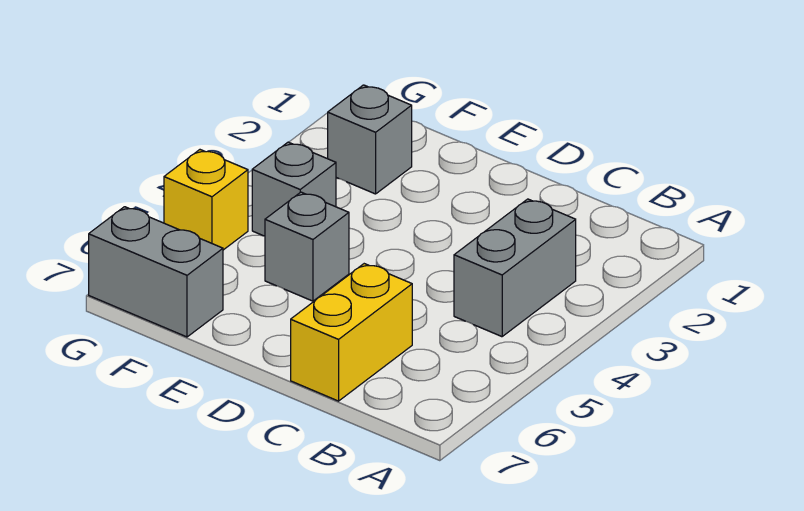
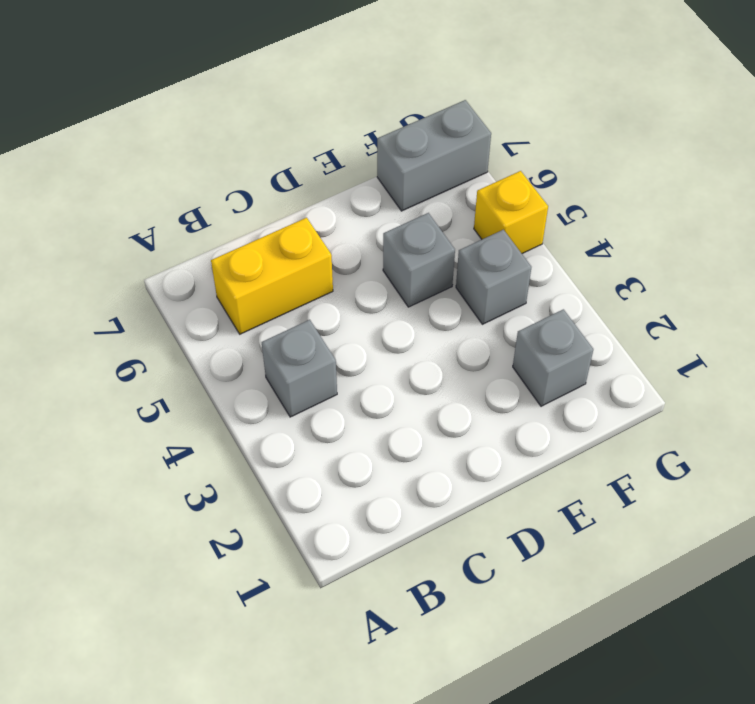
grey 1x2 brick [454,199,576,337] -> grey 1x1 brick [262,320,337,417]
yellow 1x2 brick [291,264,412,401] -> yellow 1x2 brick turned to [211,218,333,334]

